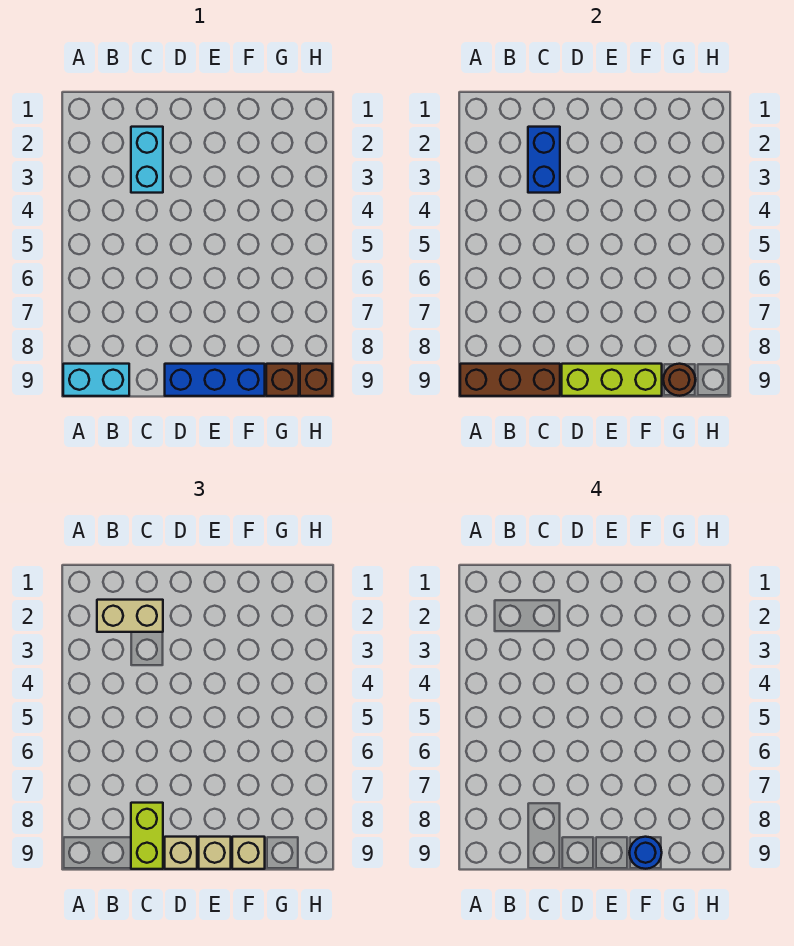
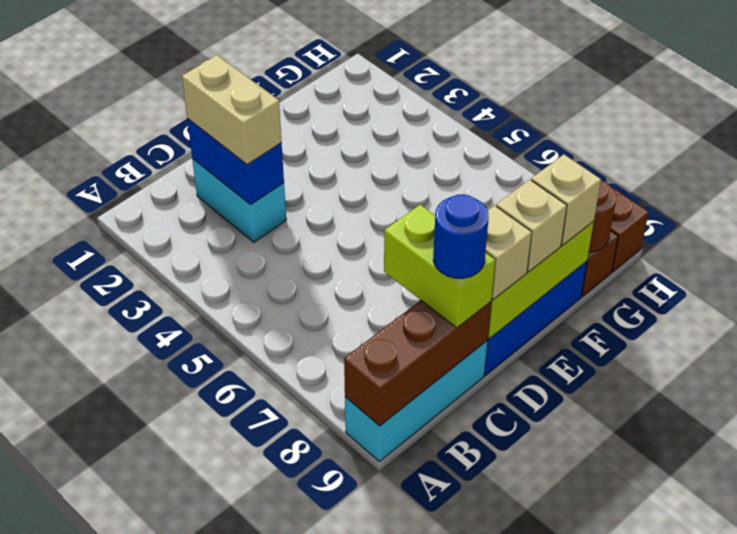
cyan 1x2 brick [63,364,129,396] -> cyan 1x3 brick [345,341,487,461]
tan 1x2 brick [97,600,163,632] -> tan 1x2 brick turned to [182,55,282,165]
blue 1x1 round brick [629,837,662,869] -> blue 1x1 round brick moved to [433,194,489,278]

